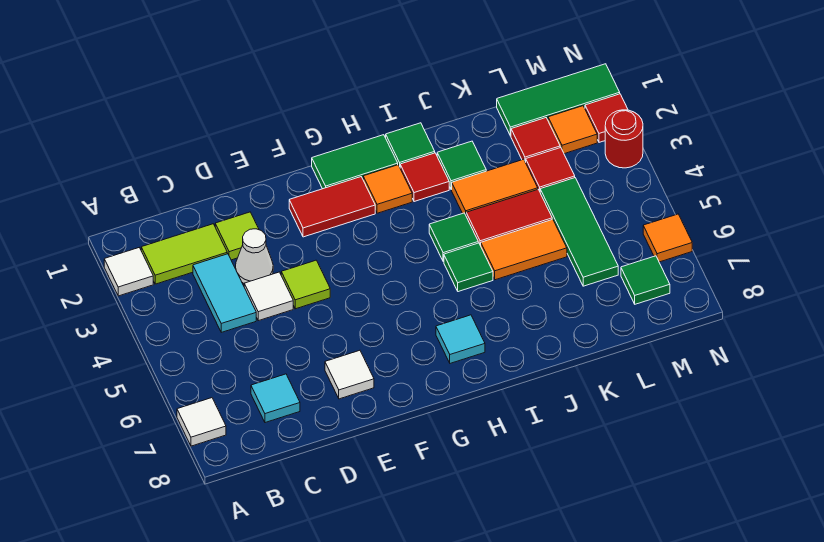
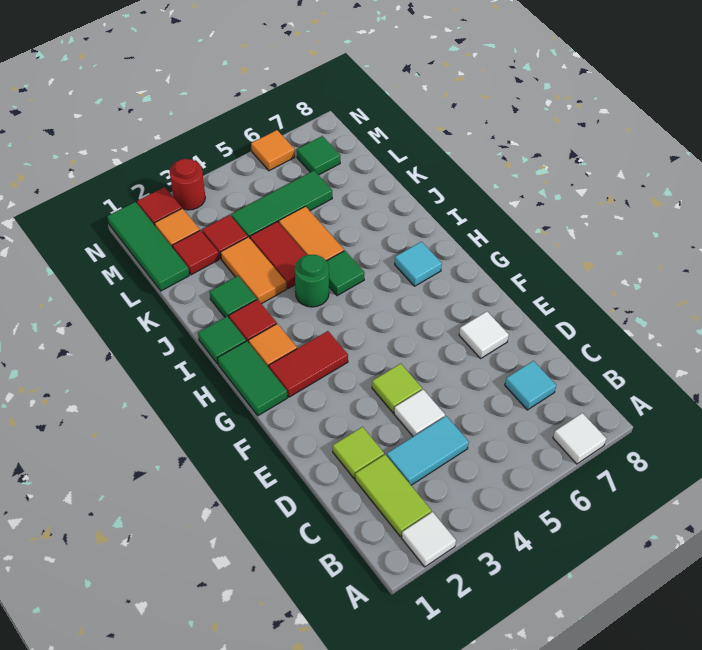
white 1x1 cone [235,229,273,283] -> none
red 1x2 tile [289,177,375,237] -> red 1x2 tile turned to [269,331,348,397]
green 1x1 tile [429,213,478,262] -> green 1x1 round brick [295,255,329,307]

